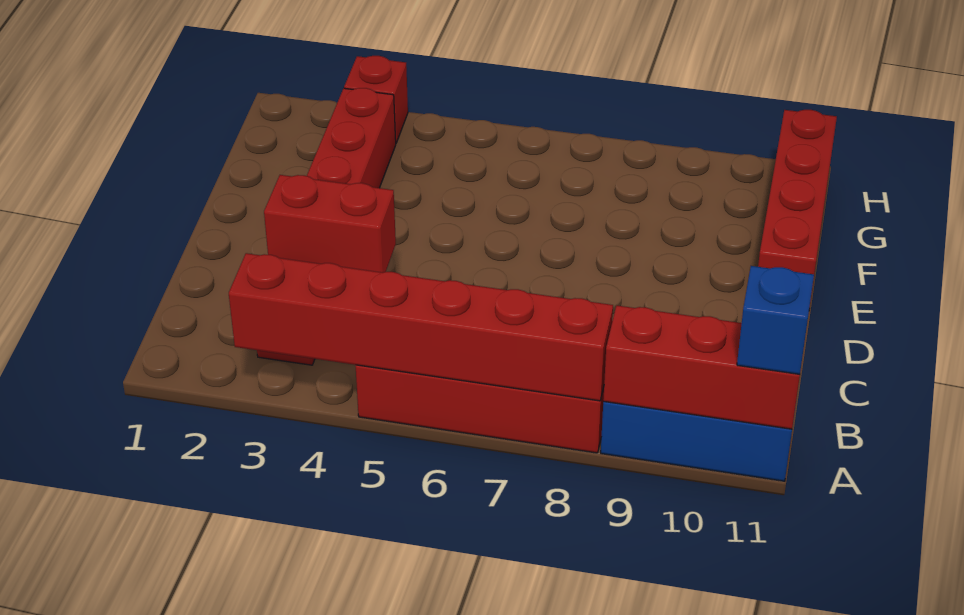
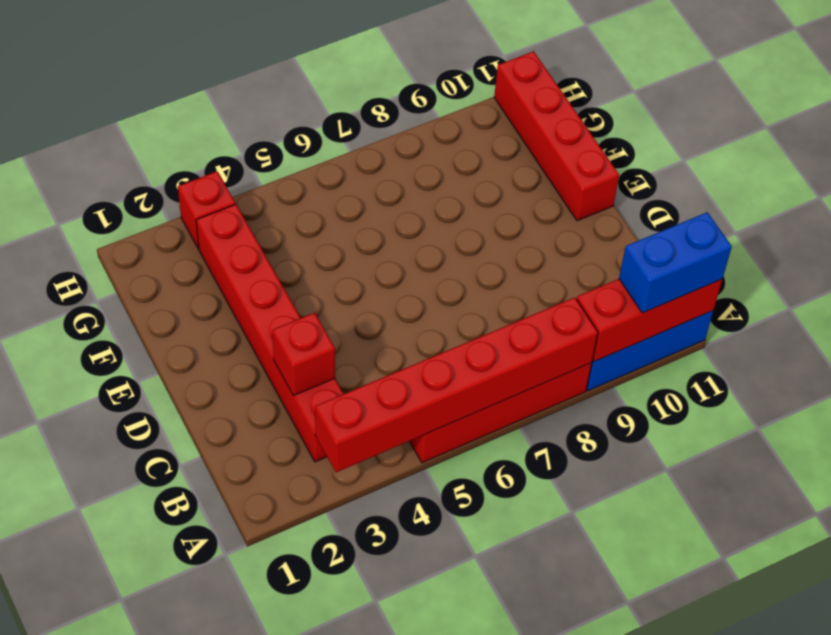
blue 1x1 brick [737,266,814,374] -> blue 1x2 brick [619,212,732,313]
red 1x2 brick [264,175,396,273] -> red 1x1 brick [273,313,335,396]

